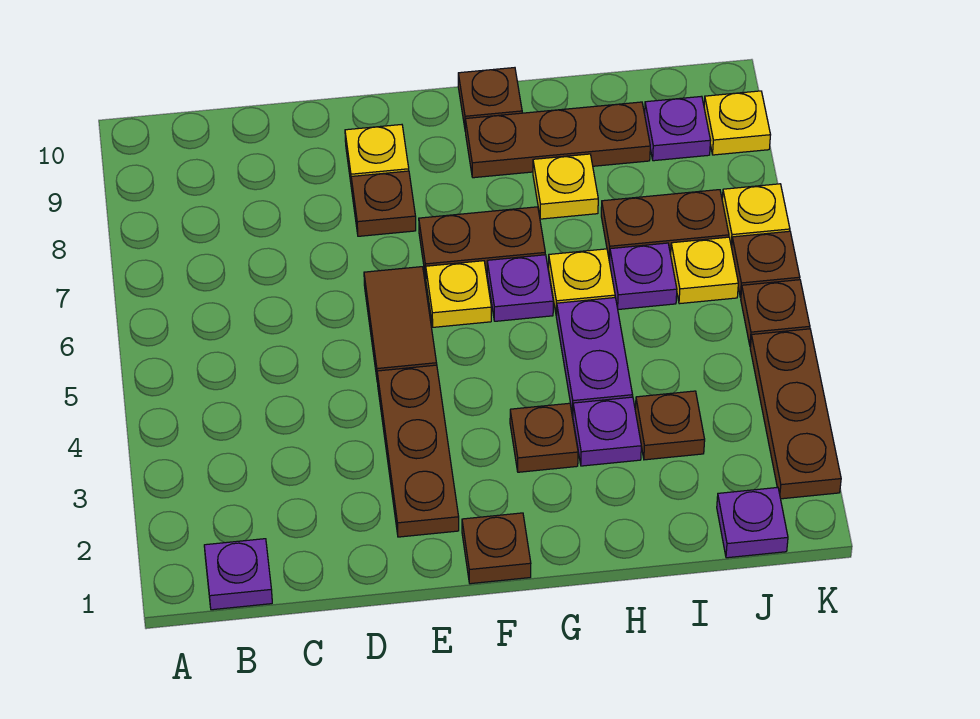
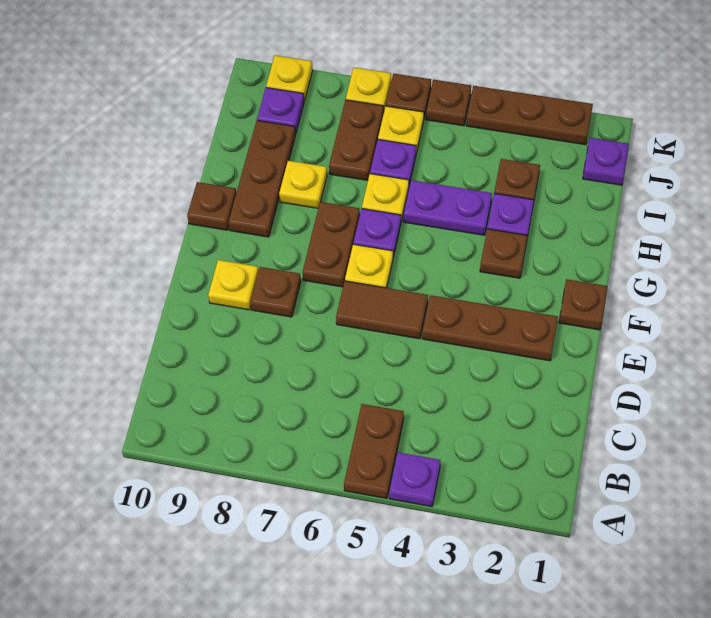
none -> brown 1x2 plate [344,404,404,498]
purple 1x1 plate [204,539,272,610] -> purple 1x1 plate moved to [389,452,440,507]

